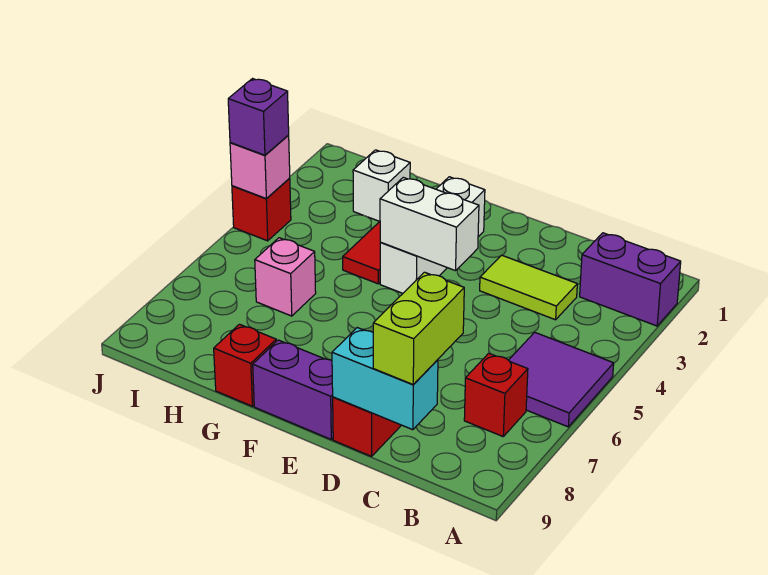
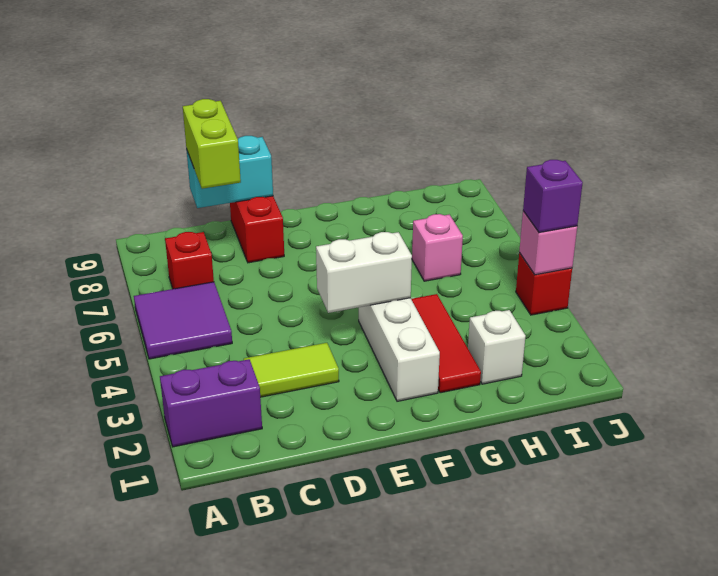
purple 1x2 brick [253,340,333,439] -> none
red 1x1 brick [214,324,276,406] -> none

